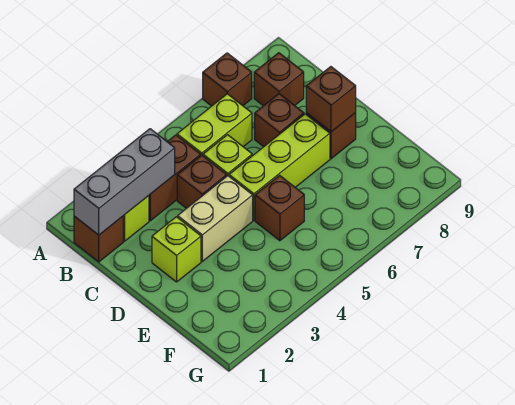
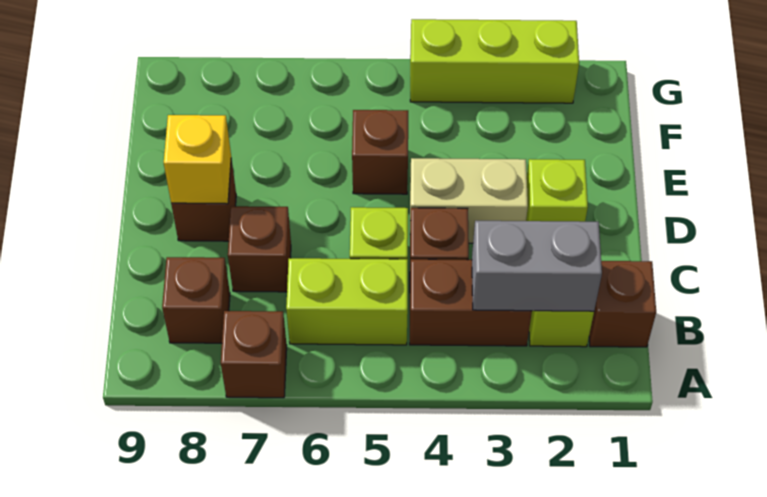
grey 1x3 brick [74,129,175,235] -> grey 1x2 brick [472,221,602,311]
lime 1x3 brick [229,114,330,220] -> lime 1x3 brick moved to [410,19,579,103]
brown 1x1 brick [306,67,356,132] -> yellow 1x1 brick [164,115,231,204]

